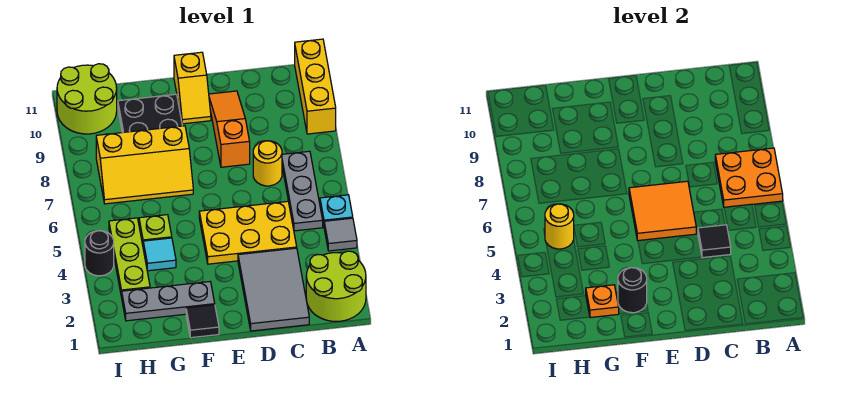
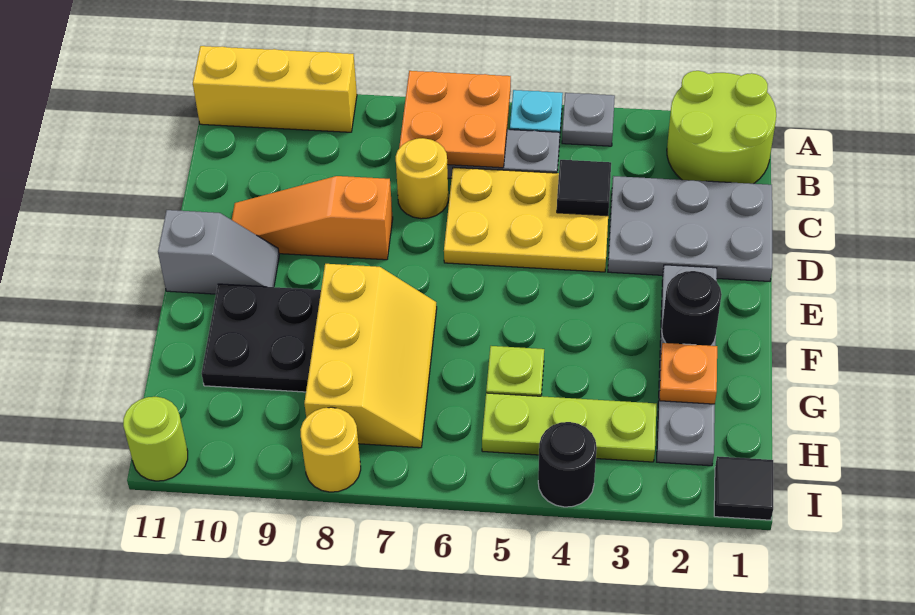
grey 1x1 tile [324,218,357,251] -> grey 1x1 plate [562,93,615,146]
grey 2x3 tile [238,248,309,331] -> grey 2x3 plate [608,176,772,281]
yellow 2x3 plate [199,201,297,264] -> yellow 2x3 plate turned to [444,167,608,272]
orange 2x2 tile [629,181,696,241] -> none
yellow 1x2 slope [174,52,211,124] -> grey 1x2 slope [158,210,279,294]
black 1x1 tile [186,305,219,338] -> black 1x1 tile moved to [714,456,773,520]
grey 1x3 plate [122,282,215,321] -> grey 1x4 plate [657,265,717,466]
cyan 1x1 tile [143,238,176,271] -> none
yellow 1x1 round brick [545,204,574,249] -> yellow 1x1 round brick moved to [300,407,361,492]
lime 2x2 round brick [57,64,117,134] -> lime 1x1 round brick [123,397,188,481]

